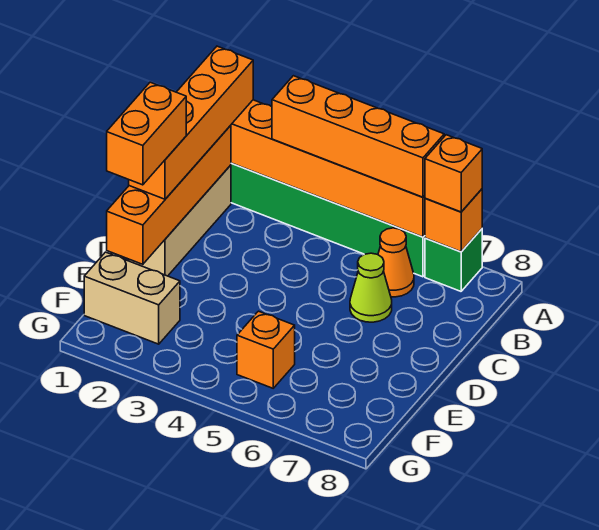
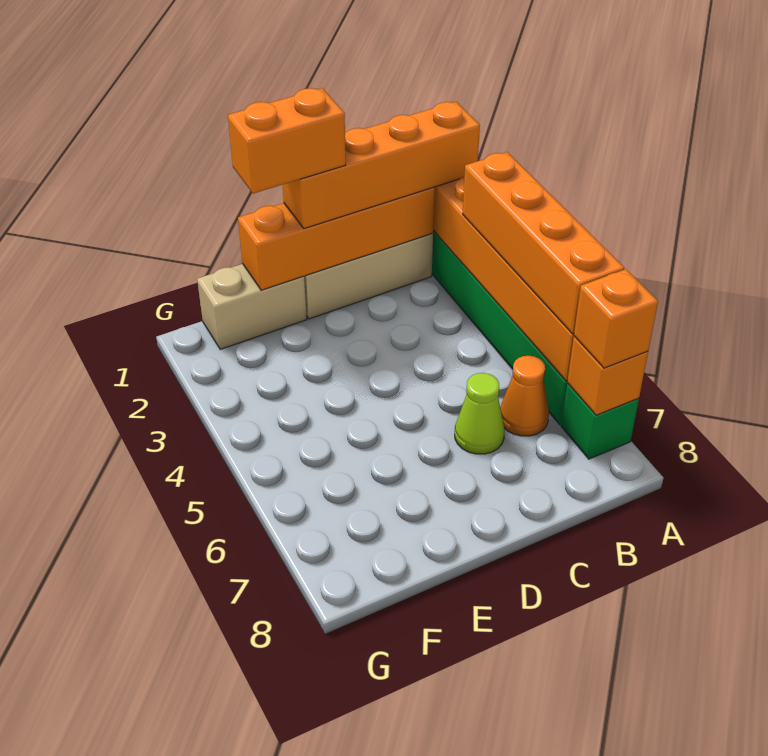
tan 1x2 brick [84,252,180,344] -> tan 1x2 brick turned to [197,264,307,349]
orange 1x1 brick [237,311,295,388] -> none

